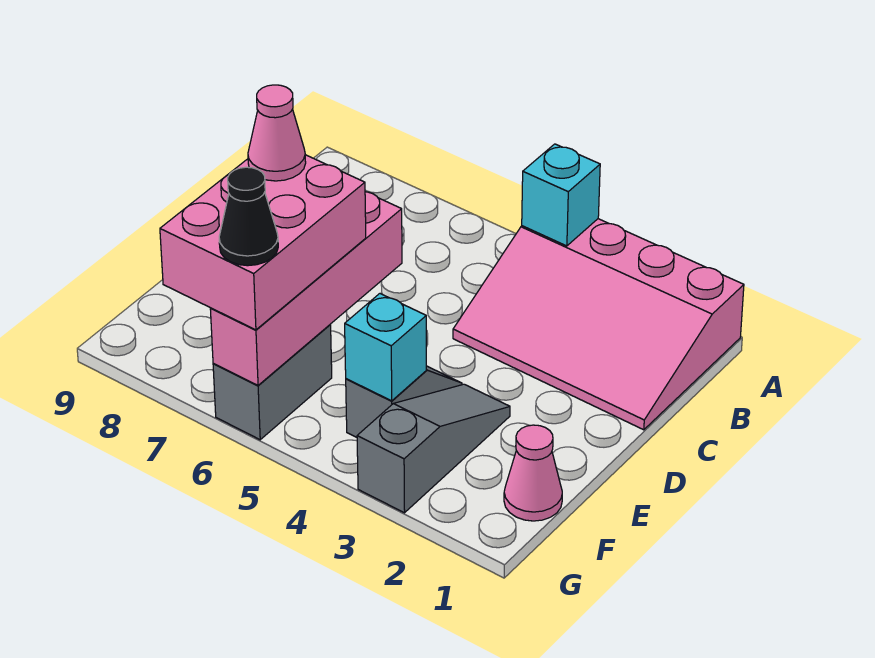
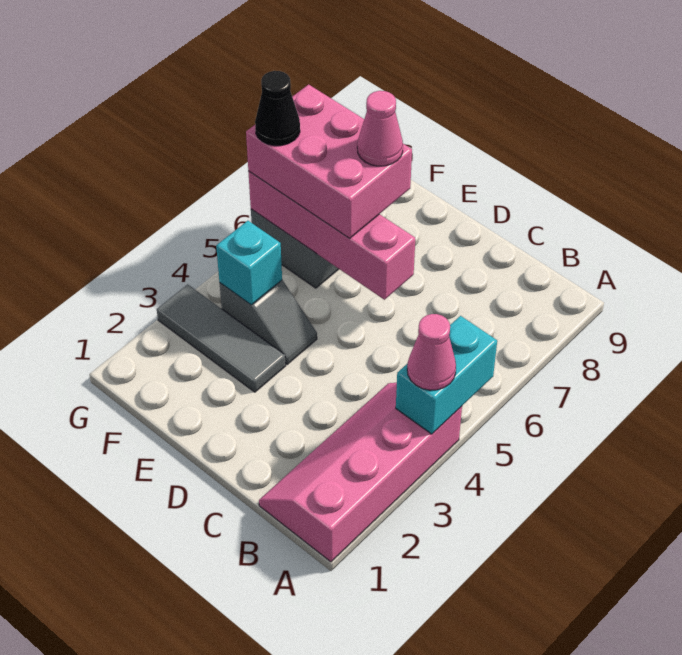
pink 3x4 slope [453,219,744,430] -> pink 2x4 slope [259,383,462,562]
cyan 1x1 brick [522,144,600,246] -> cyan 1x2 brick [396,316,497,434]
grey 1x3 slope [357,384,510,513] -> grey 1x3 tile [157,284,286,392]
pink 1x1 cone [504,425,562,521] -> pink 1x1 cone moved to [407,314,456,390]

